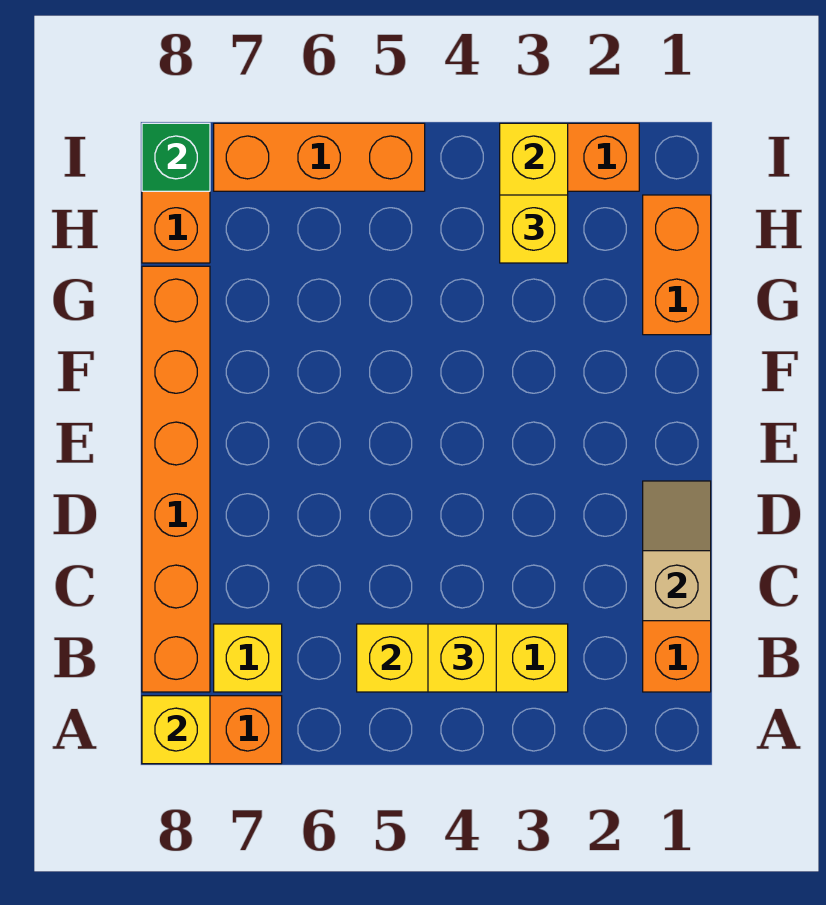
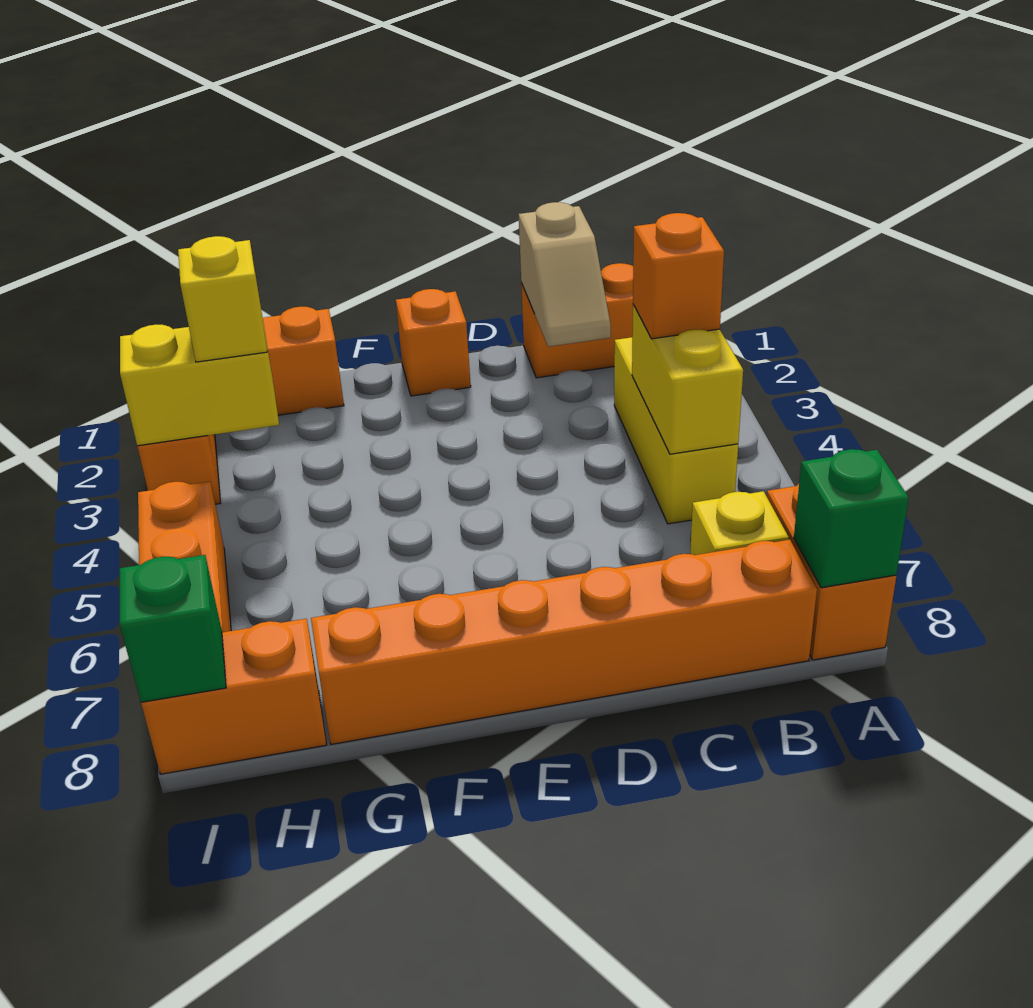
yellow 1x1 brick [142,696,210,764] -> green 1x1 brick [794,449,909,588]
yellow 1x1 brick [428,624,496,692] -> orange 1x1 brick [633,213,724,339]
tan 1x2 slope [643,481,711,621] -> tan 1x2 slope turned to [519,202,611,347]
none -> orange 1x1 brick [396,289,471,396]

